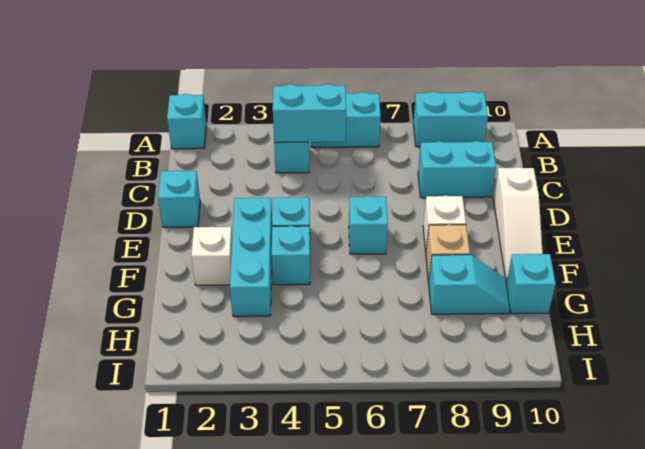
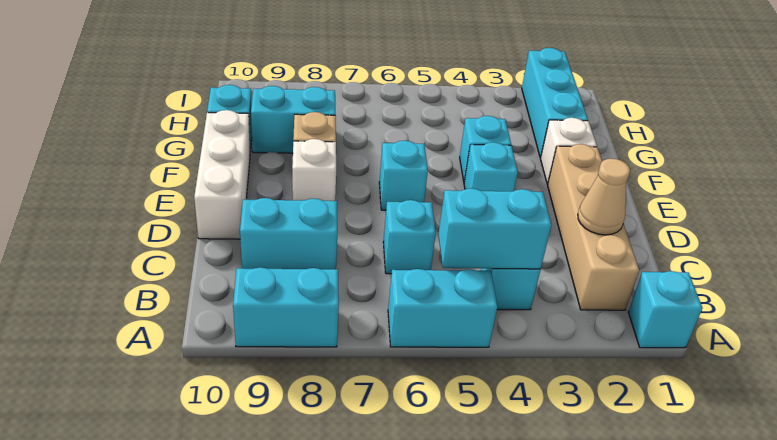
none -> tan 1x4 brick [548,144,639,310]
none -> tan 1x1 cone [578,159,630,235]
cyan 1x1 brick [158,170,200,227] -> cyan 1x1 brick moved to [383,200,436,274]
white 1x3 slope [493,167,543,282] -> white 1x3 brick [194,110,250,239]
cyan 1x3 brick [230,197,272,316] -> cyan 1x3 brick moved to [522,48,588,158]
cyan 1x2 slope [429,255,510,314] -> cyan 1x2 brick [251,86,335,153]

